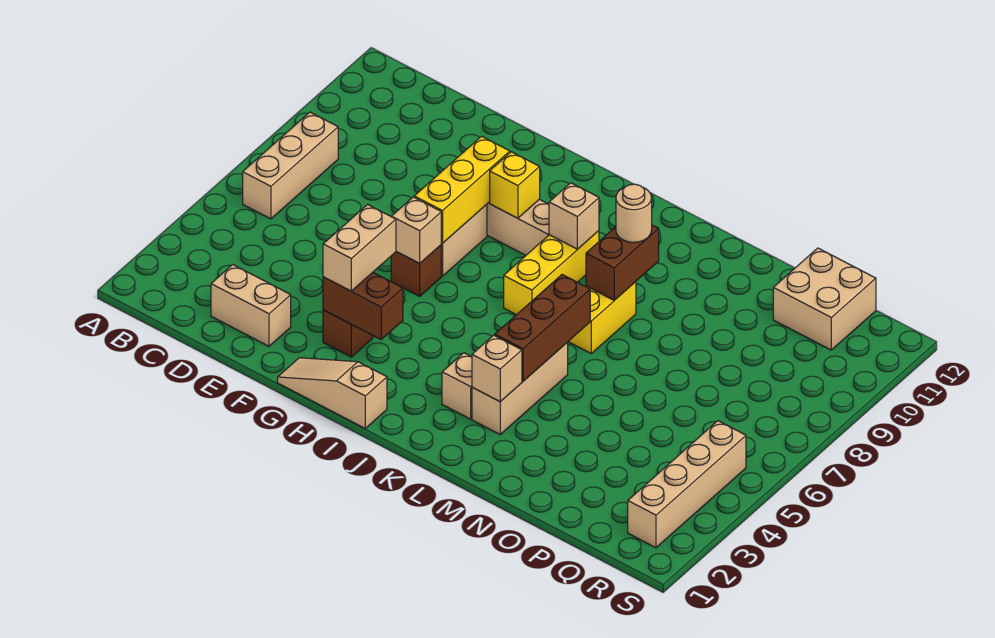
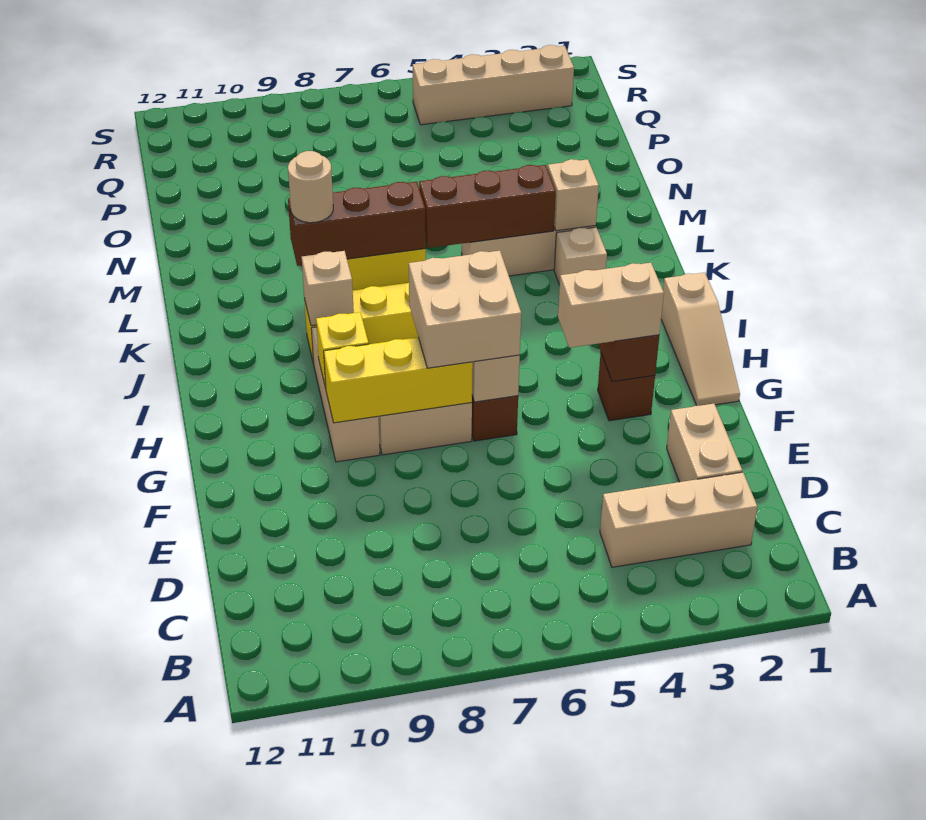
tan 1x3 brick [243,112,338,219] -> tan 1x3 brick moved to [600,472,757,567]
brown 1x2 brick [586,225,659,300] -> brown 1x3 brick [288,182,426,266]
tan 2x2 brick [773,248,876,350] -> tan 2x2 brick moved to [409,251,521,368]

